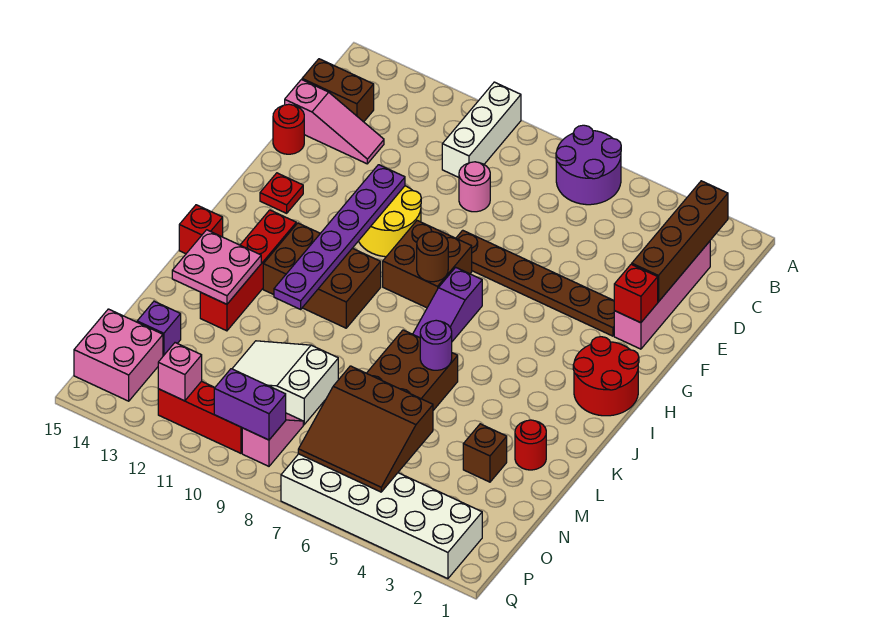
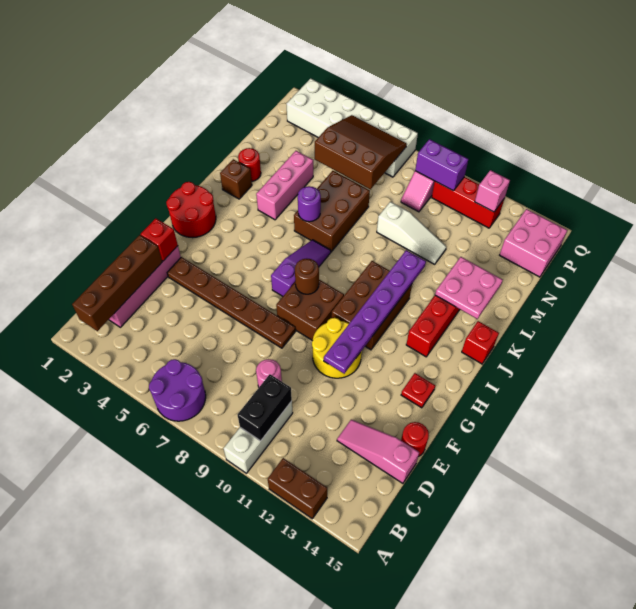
none -> black 1x2 brick [237,374,292,441]
brown 1x2 brick [302,59,374,122] -> brown 1x2 brick moved to [268,458,327,519]
brown 2x3 brick [263,223,381,328] -> brown 2x3 brick turned to [331,261,412,350]
none -> pink 1x3 brick [256,151,313,220]
brown 1x1 brick [463,424,507,482] -> brown 1x1 brick moved to [220,159,252,199]
white 2x3 slope [232,341,338,425] -> white 1x3 slope [377,202,446,264]
purple 1x1 brick [137,301,181,356] -> none

